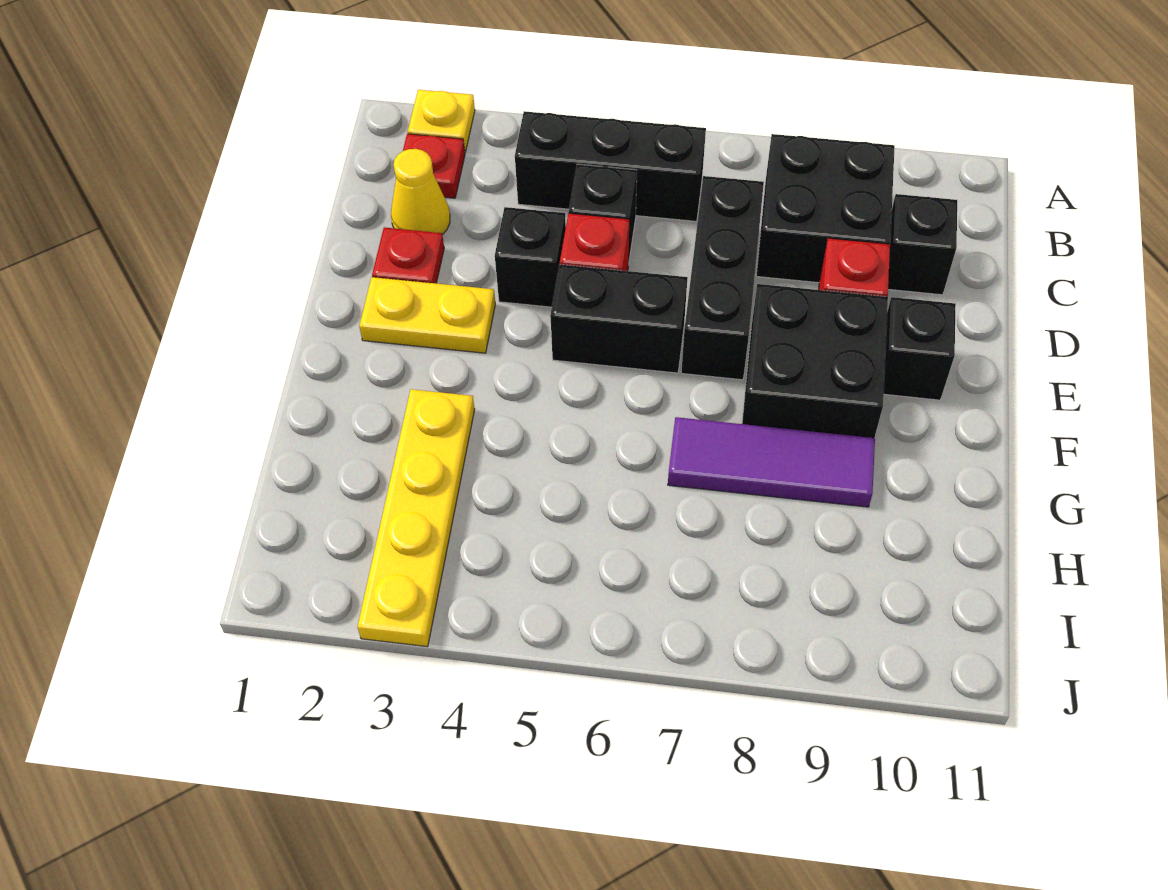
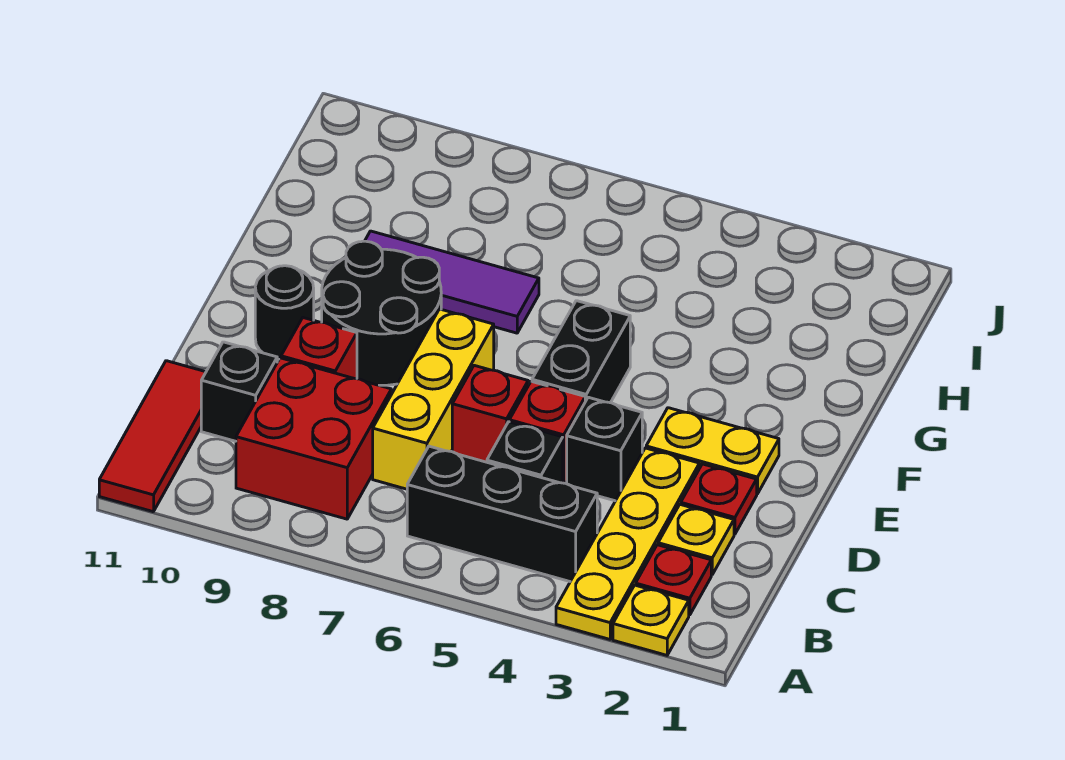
none -> red 1x3 tile [99,361,206,512]
black 2x2 brick [756,134,895,283] -> red 2x2 brick [236,358,391,519]
yellow 1x1 cone [391,149,450,235] -> yellow 1x1 plate [658,504,734,575]
black 1x3 brick [681,176,764,380] -> yellow 1x3 brick [373,309,494,489]
none -> red 1x1 brick [452,365,528,462]
black 1x2 brick [550,264,688,373] -> black 1x2 brick turned to [532,301,630,403]
black 2x2 brick [742,284,888,438] -> black 2x2 round brick [322,241,441,385]
black 1x1 brick [884,297,956,400] -> black 1x1 round brick [255,266,314,359]
yellow 1x4 plate [357,389,475,647] -> yellow 1x4 plate moved to [556,448,699,639]

